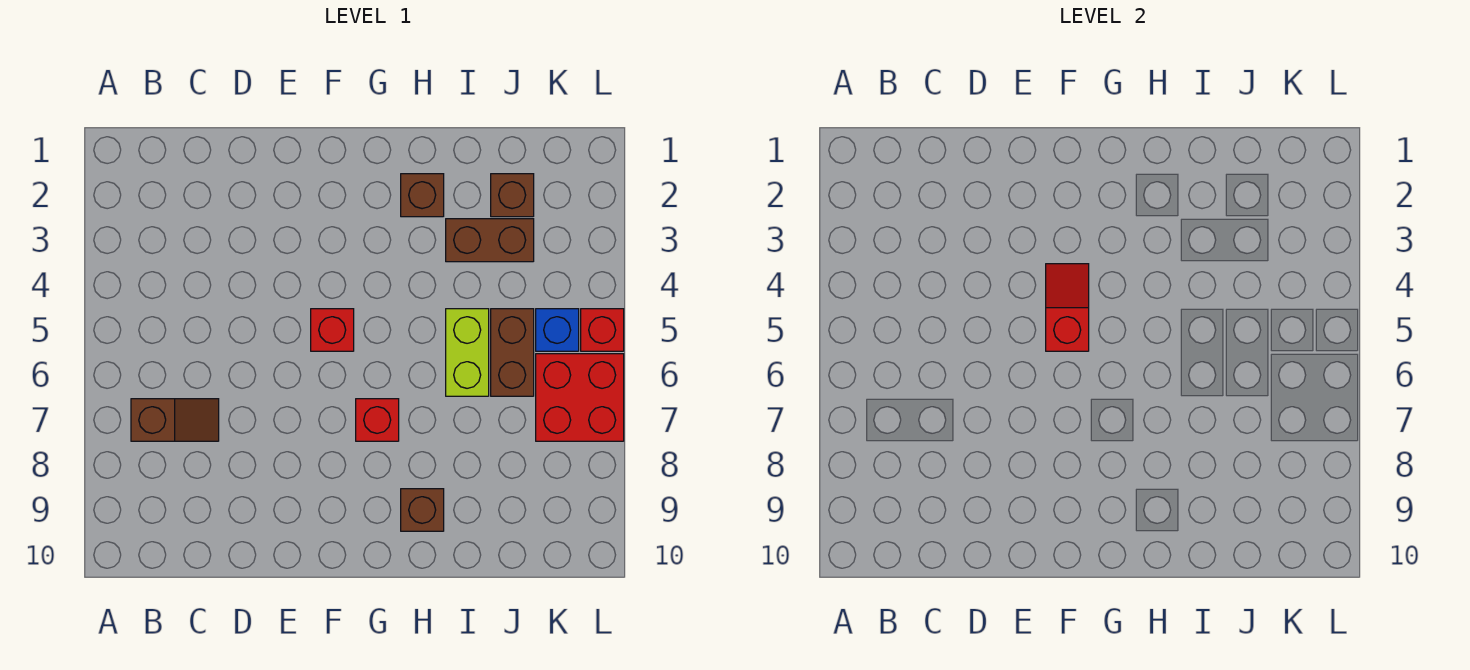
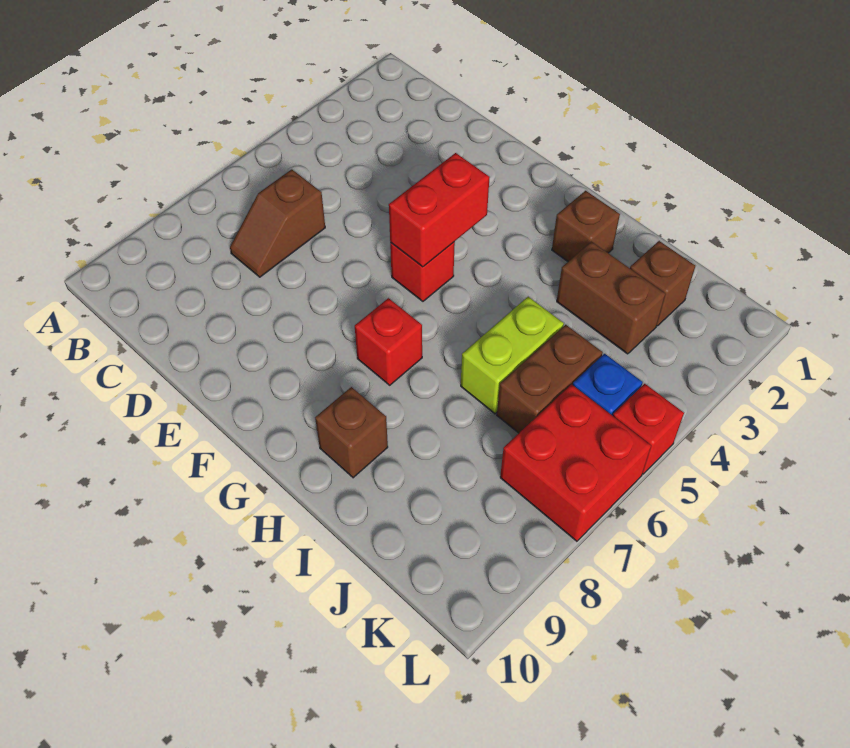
brown 1x2 slope [131,399,219,441] -> brown 1x2 slope turned to [230,169,325,277]
red 1x2 slope [1046,264,1089,351] -> red 1x2 brick [389,153,490,267]

